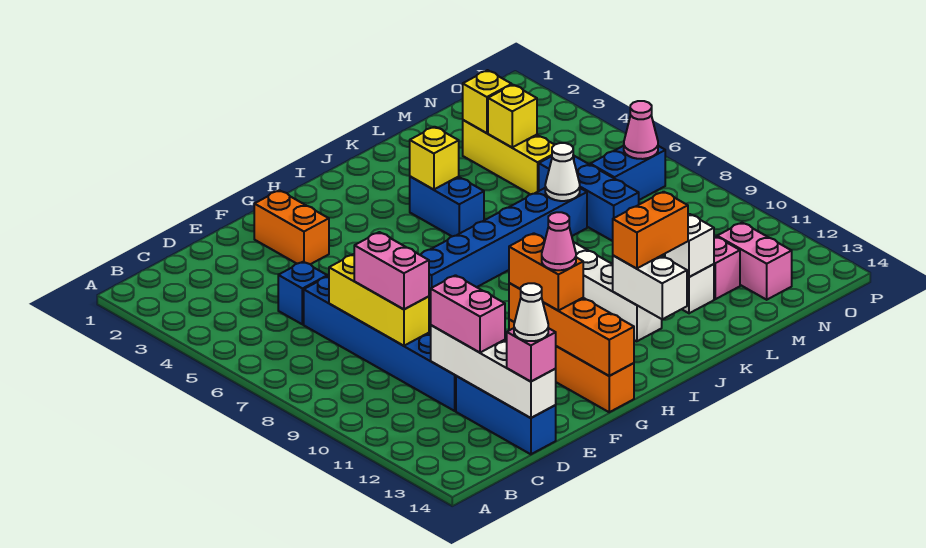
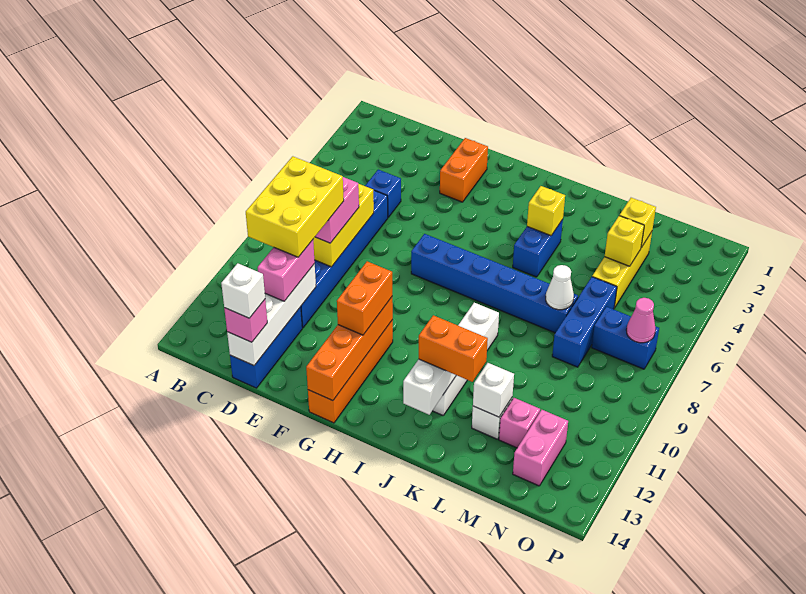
none -> yellow 2x3 brick [246,156,344,257]
white 1x1 cone [514,283,548,341] -> white 1x1 brick [221,263,265,318]
pink 1x1 cone [542,212,576,270] -> none

